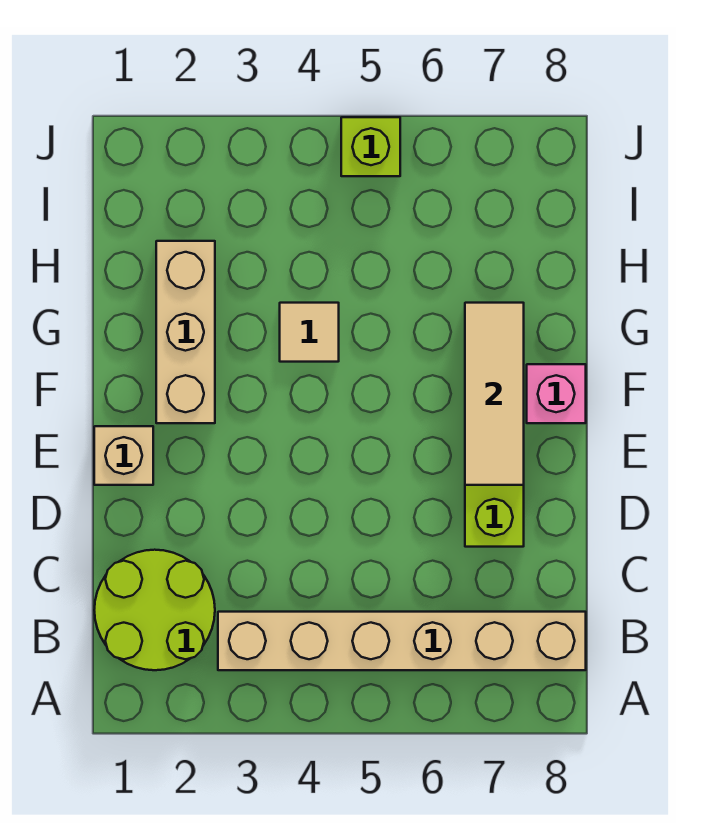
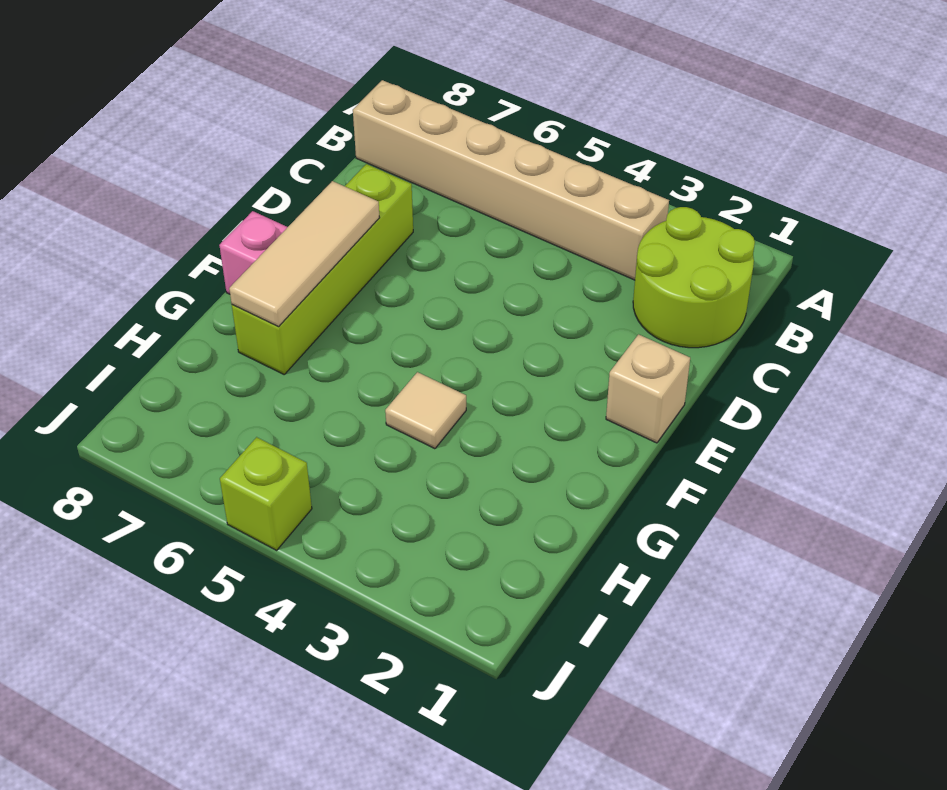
tan 1x3 brick [156,241,215,423] -> none

